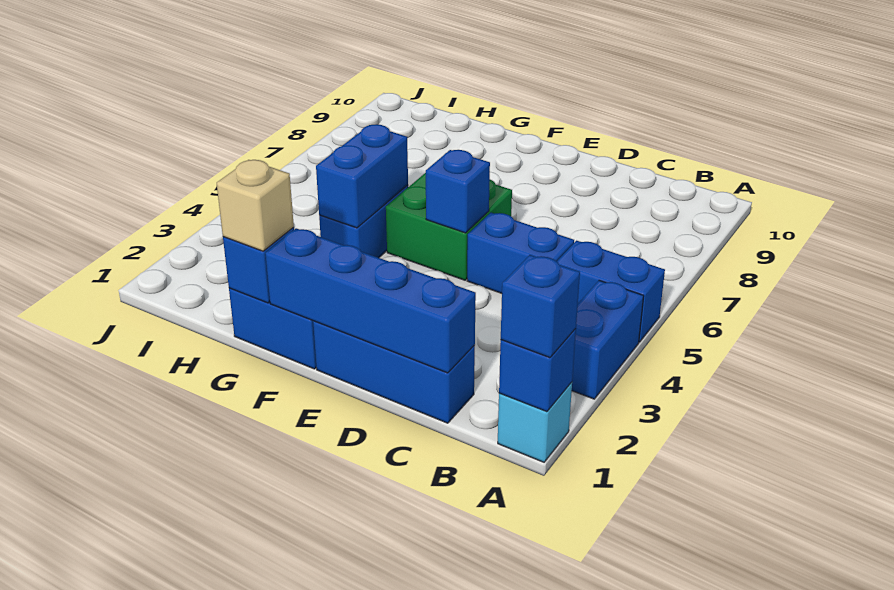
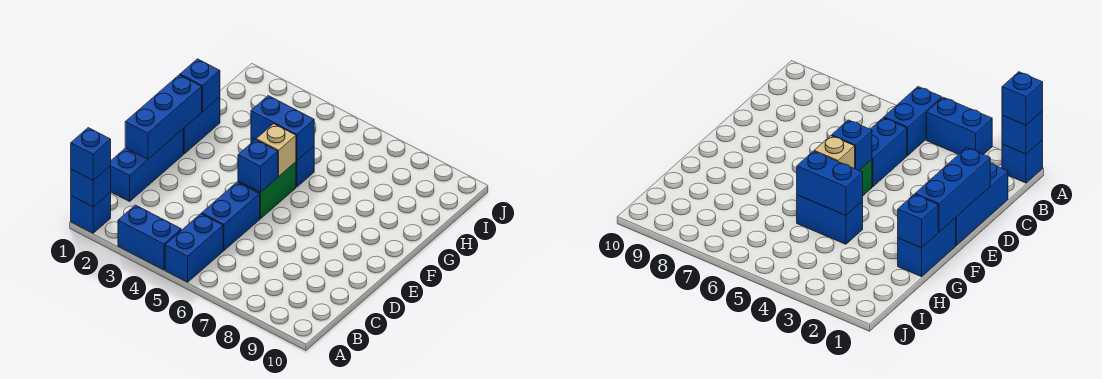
cyan 1x1 brick [498,382,572,462] -> blue 1x1 brick [71,192,111,233]
blue 1x4 brick [265,228,476,373] -> blue 1x3 brick [125,75,202,159]
green 2x2 brick [386,173,512,280] -> green 1x2 brick [238,162,296,219]
tan 1x1 brick [217,160,294,251] -> tan 1x1 brick moved to [256,124,296,176]

